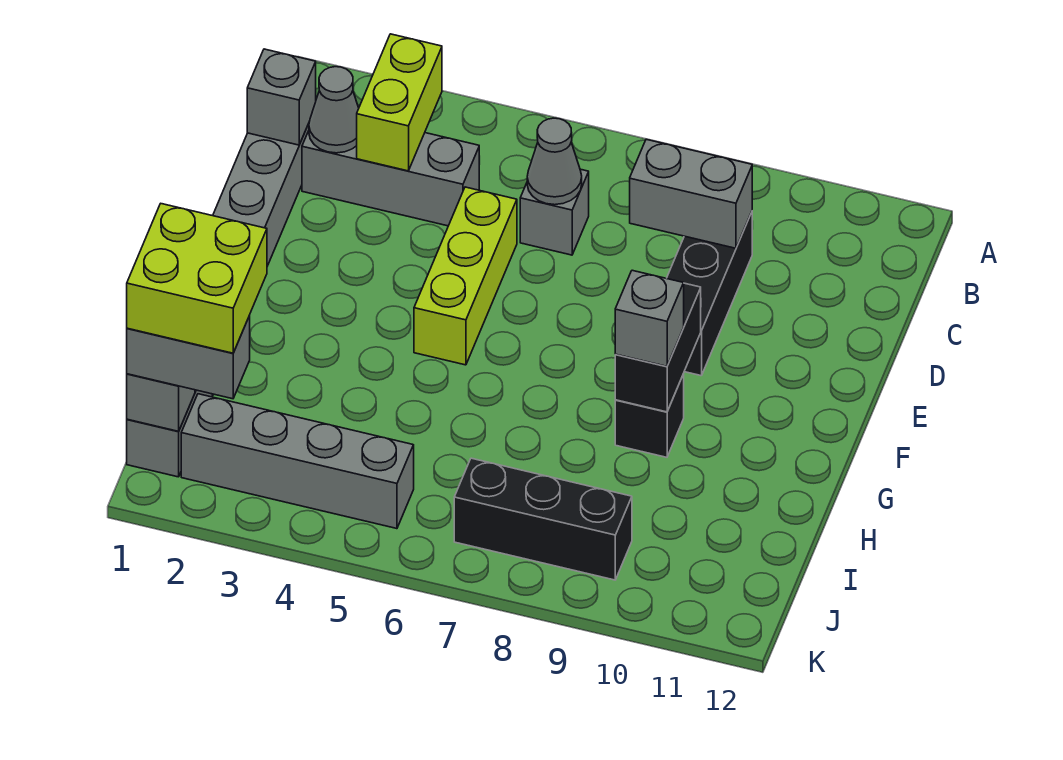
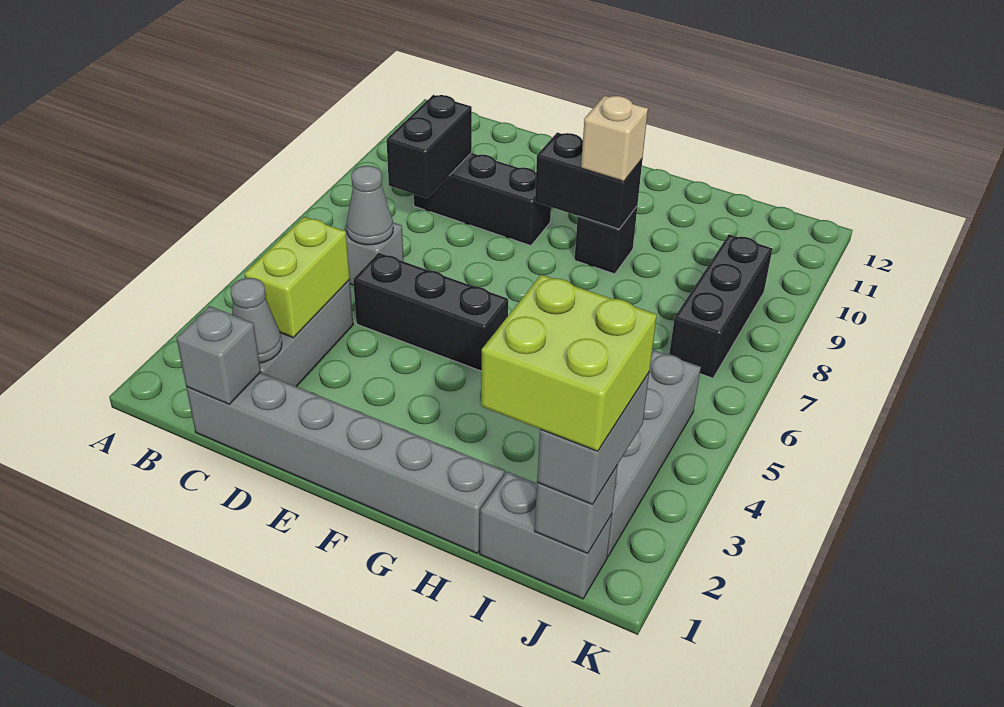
lime 1x2 brick [357,34,442,171] -> lime 1x2 brick turned to [244,217,350,338]
grey 1x2 brick [630,139,752,248] -> black 1x2 brick [386,95,472,198]
lime 1x3 brick [414,187,517,365] -> black 1x3 brick [353,253,508,371]
grey 1x1 brick [615,270,684,366] -> tan 1x1 brick [581,96,648,182]

